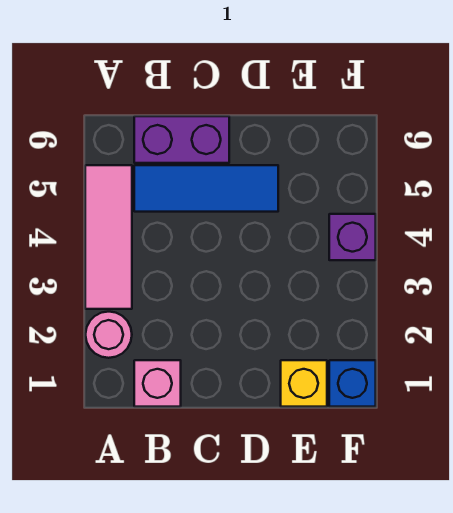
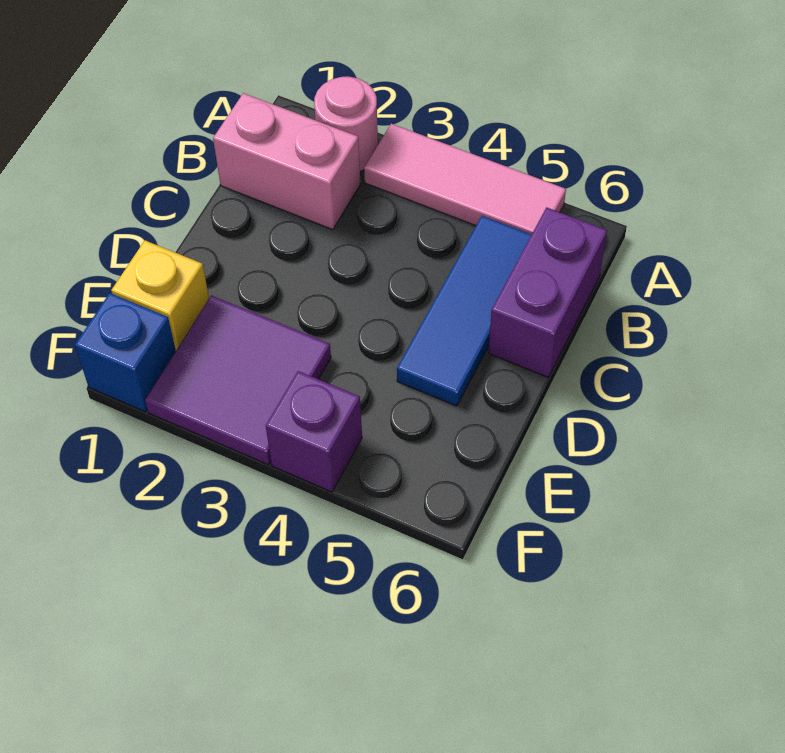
pink 1x1 brick [134,360,181,407] -> pink 1x2 brick [213,93,360,230]
none -> purple 2x2 tile [145,295,331,465]

